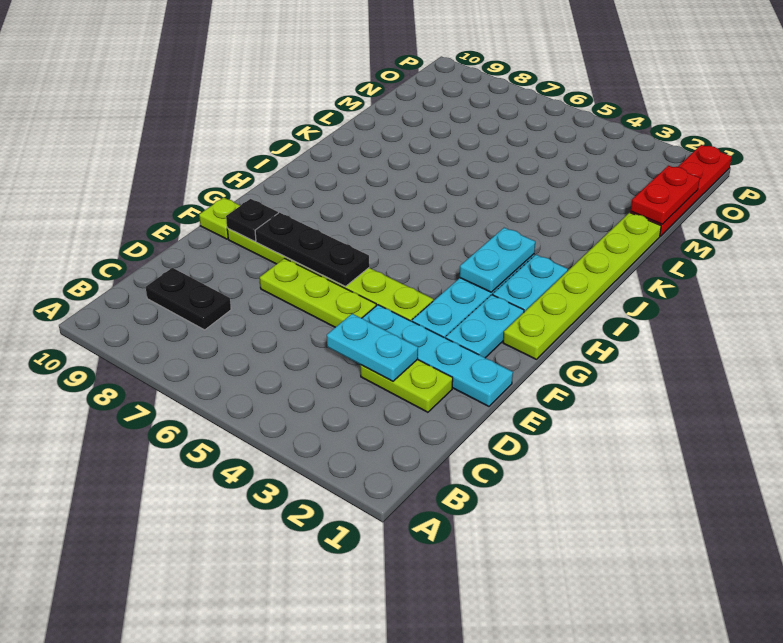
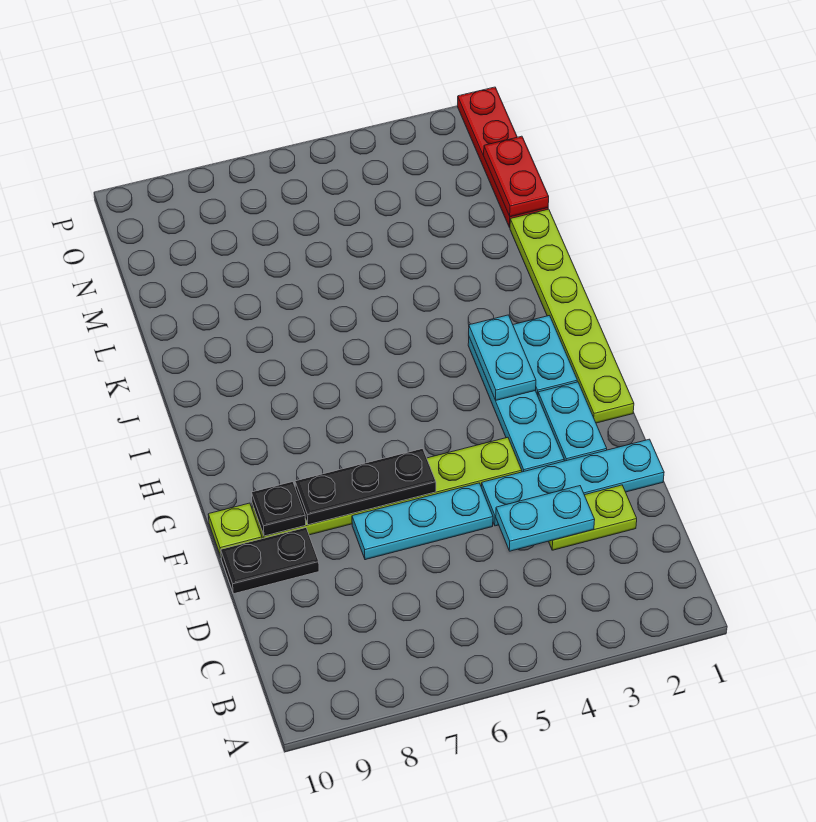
black 1x2 plate [146,268,231,330] -> black 1x2 plate moved to [221,528,319,594]
lime 1x3 plate [260,258,376,327] -> cyan 1x3 plate [352,483,493,560]

